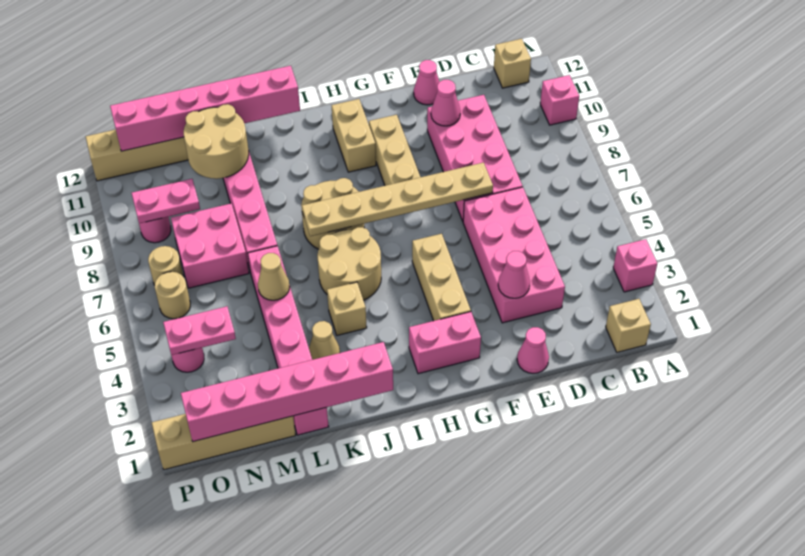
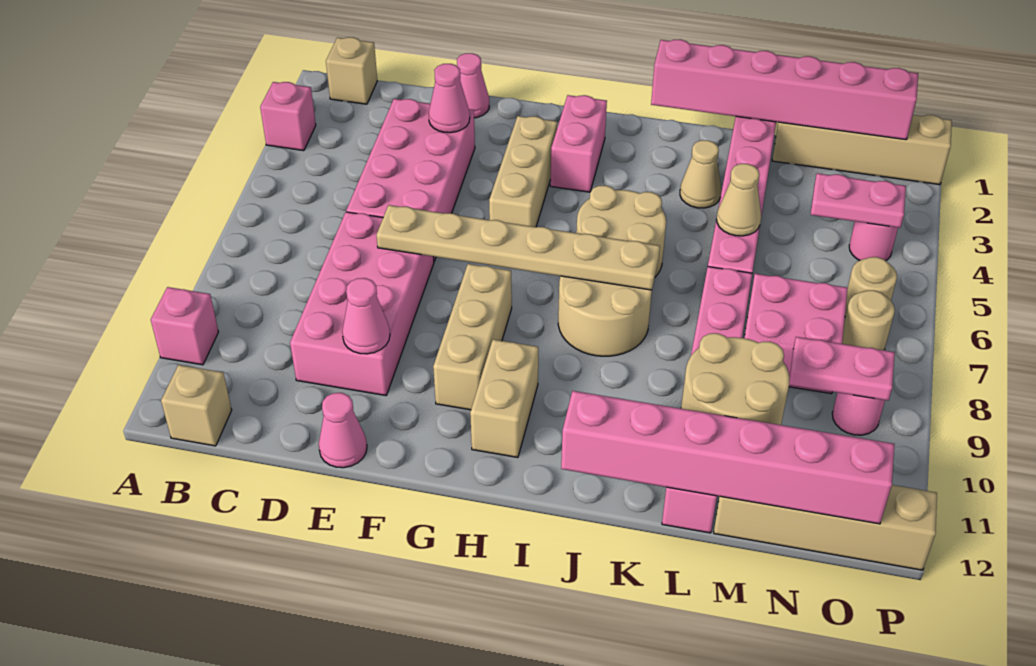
pink 1x2 brick [409,312,481,374] -> pink 1x2 brick turned to [550,95,607,192]
tan 1x1 brick [327,282,367,335] -> none

